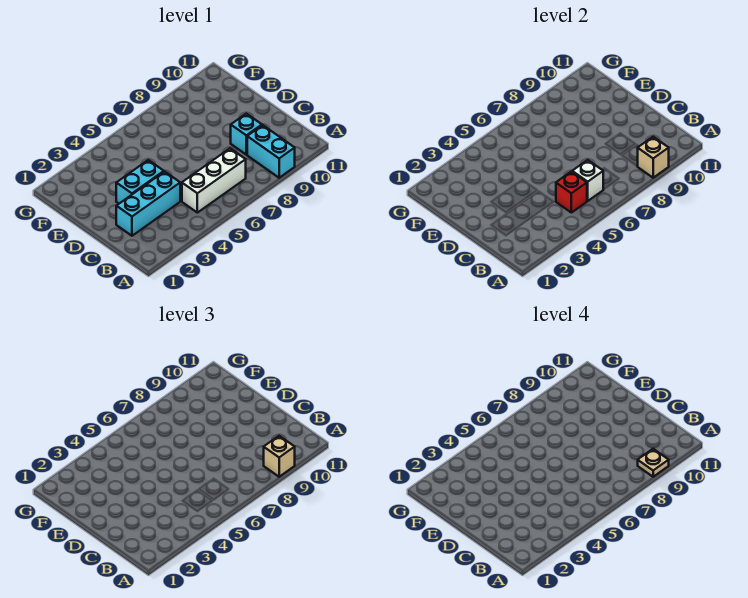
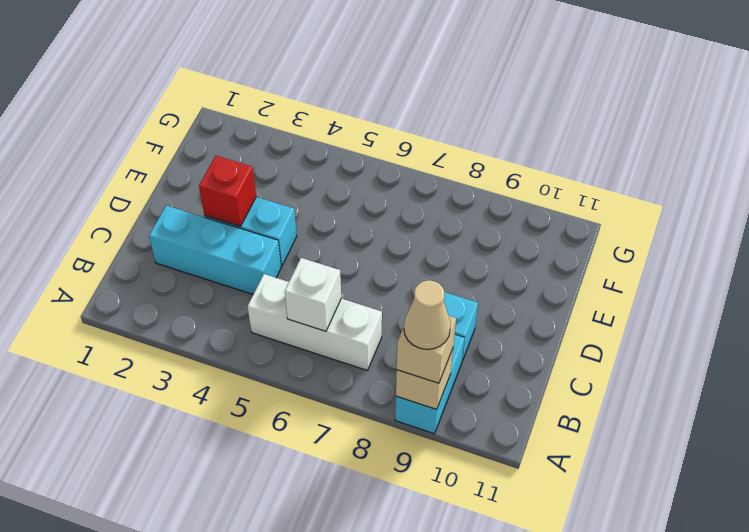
tan 1x1 plate [638,449,669,477] -> tan 1x1 cone [404,280,451,349]
red 1x1 brick [556,172,587,213] -> red 1x1 brick moved to [199,156,256,226]

